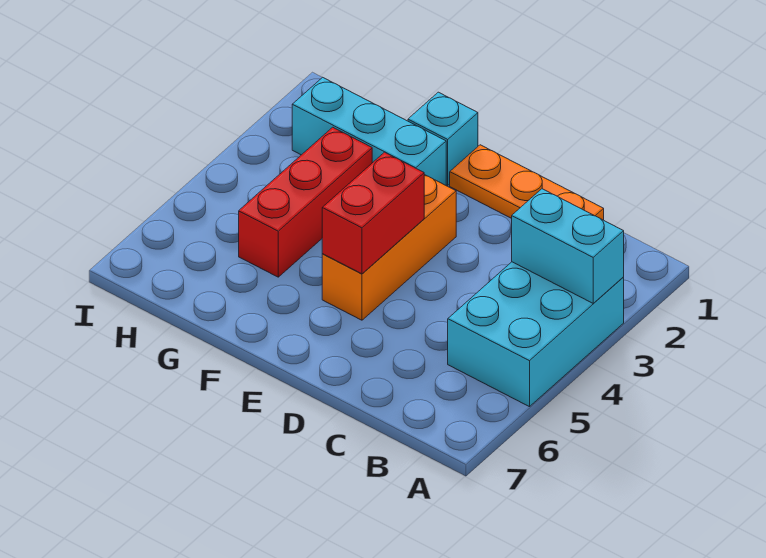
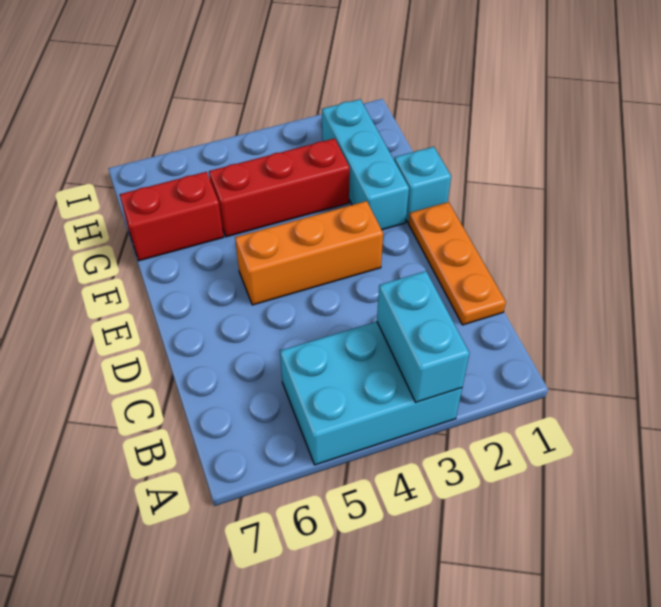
red 1x2 brick [322,152,424,274] -> red 1x2 brick moved to [120,172,224,261]

